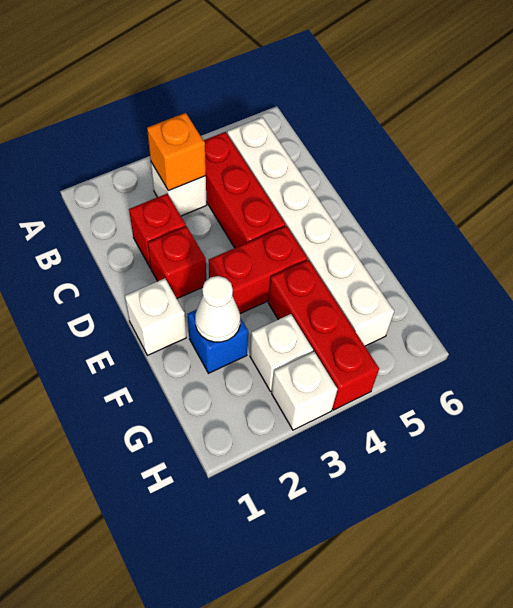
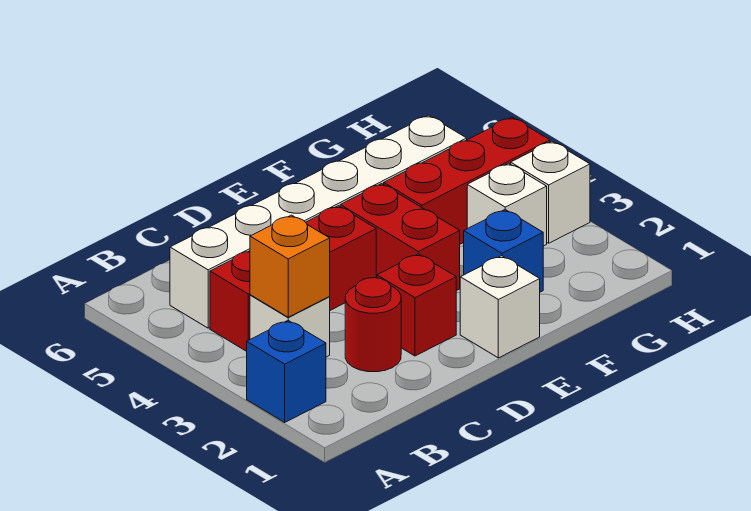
none -> blue 1x1 brick [247,321,326,422]
red 1x1 brick [129,194,186,268] -> red 1x1 round brick [345,278,401,372]
white 1x1 cone [195,276,240,342] -> none

